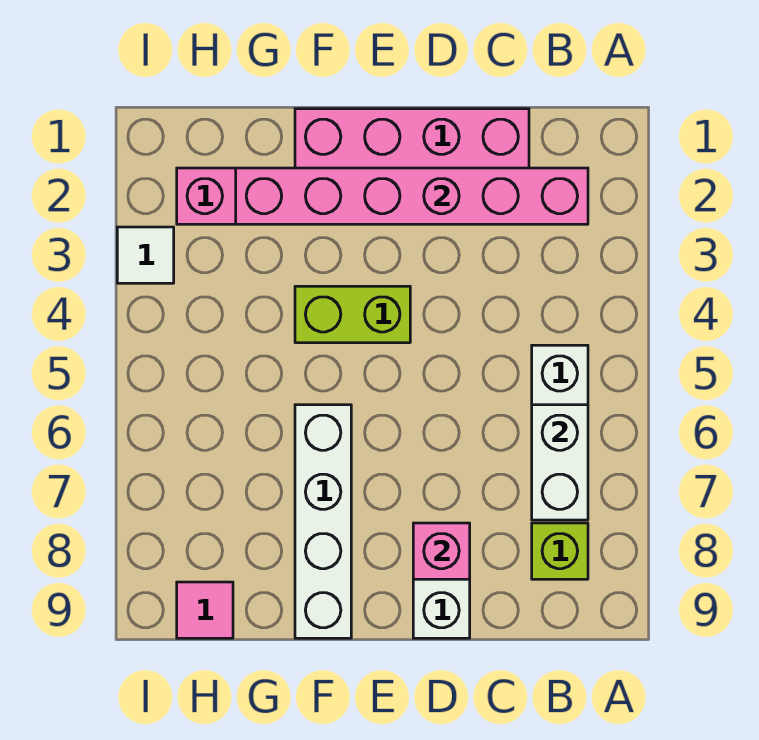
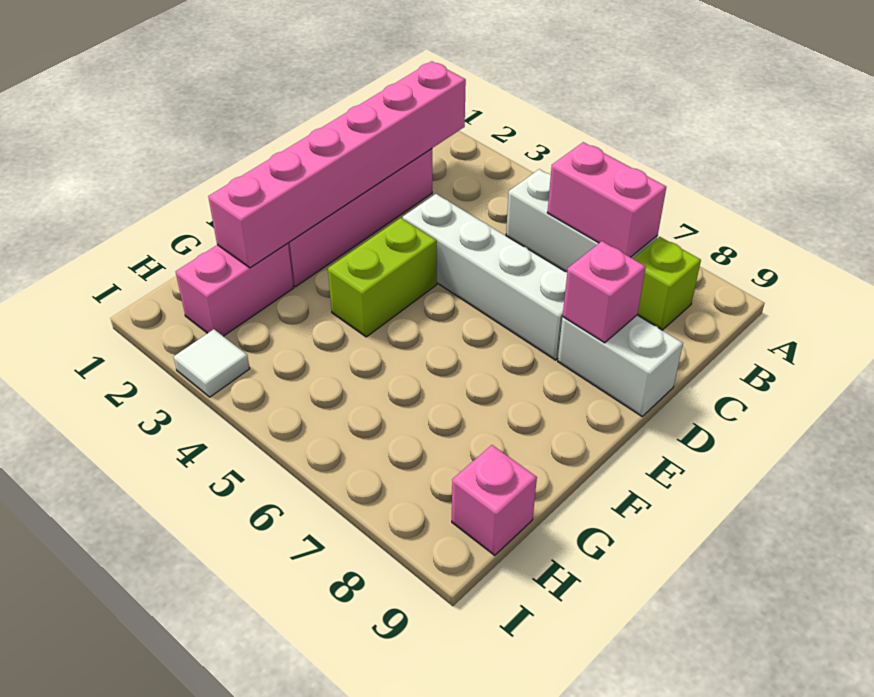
white 1x2 brick [532,405,588,520] -> pink 1x2 brick [547,142,666,257]
white 1x4 brick [295,405,351,638] -> white 1x4 brick moved to [403,194,567,360]
pink 1x1 tile [177,582,233,638] -> pink 1x1 brick [452,445,537,555]

